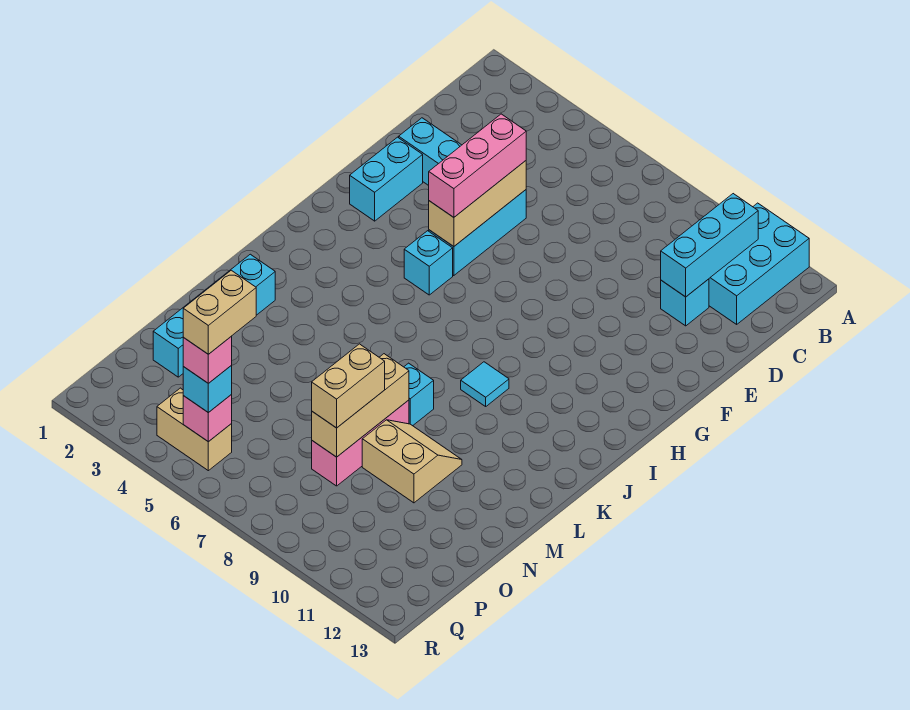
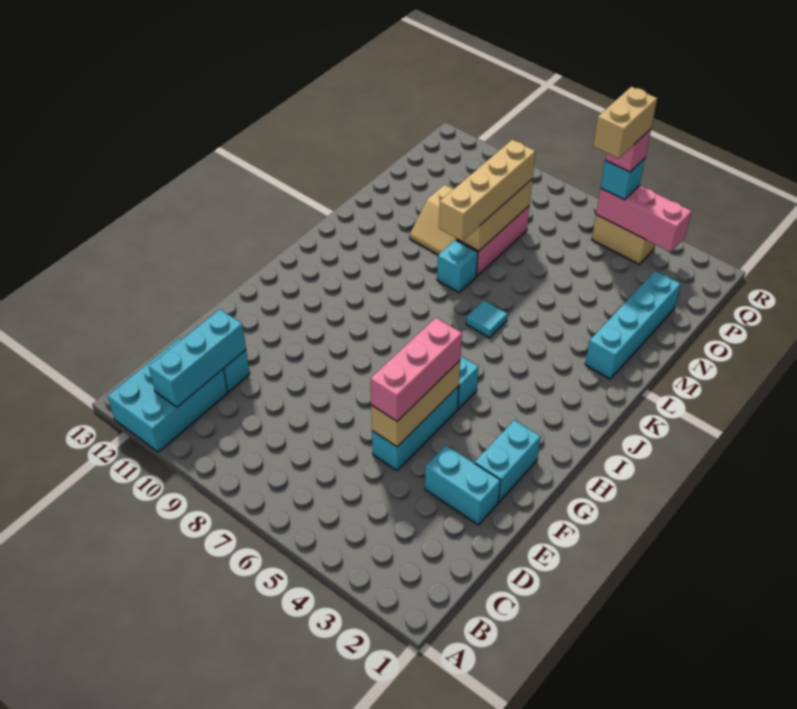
cyan 1x1 tile [461,362,509,406] -> cyan 1x1 tile moved to [466,300,507,338]
tan 1x2 brick [312,344,385,428] -> tan 1x4 brick [439,140,536,241]
pink 1x1 brick [183,395,232,442] -> pink 1x3 brick [596,185,692,252]

